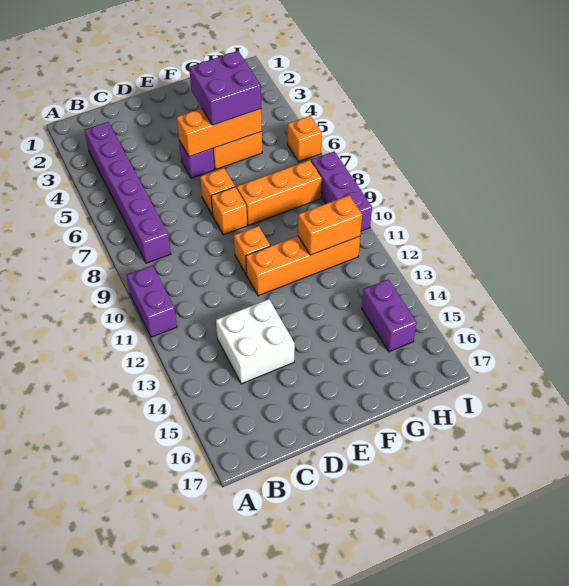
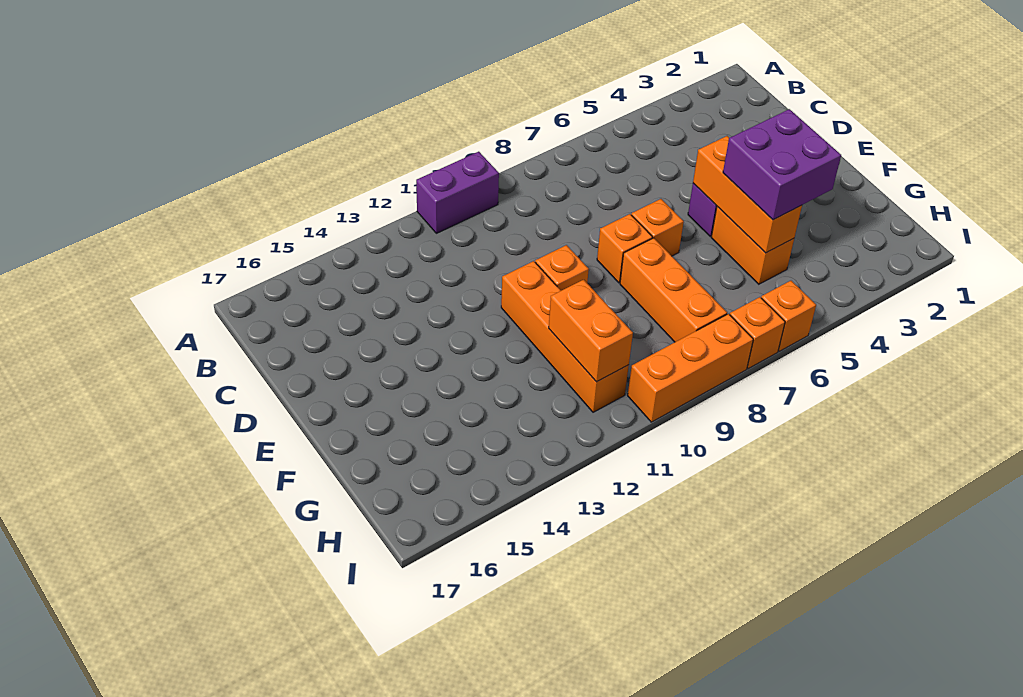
purple 1x6 brick [85,122,171,263] -> none
white 2x2 brick [216,299,295,384] -> none
purple 1x2 brick [362,279,417,352] -> none
none -> orange 1x1 brick [730,297,785,369]
purple 1x3 brick [311,151,372,231] -> orange 1x3 brick [628,314,753,422]

